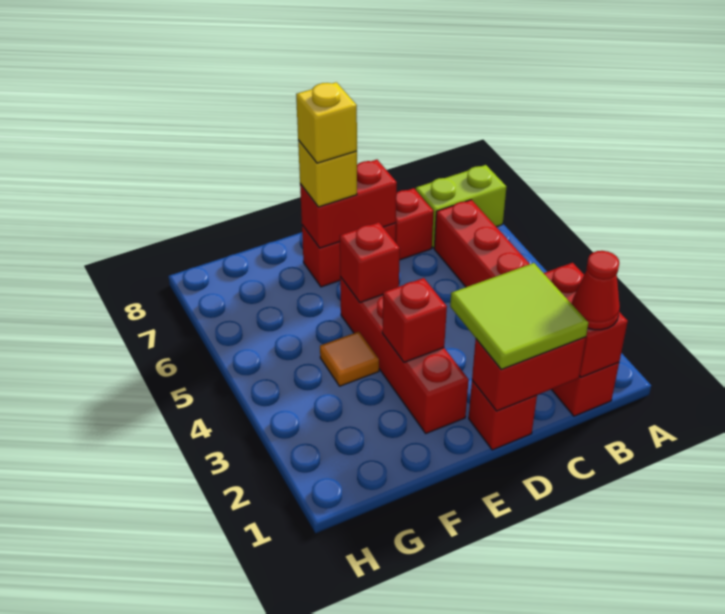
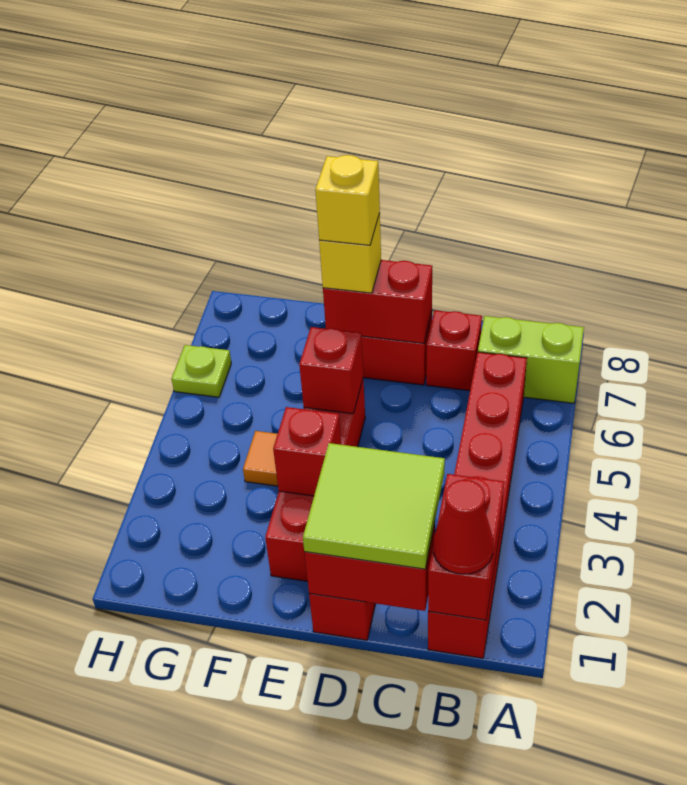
none -> lime 1x1 plate [172,345,231,397]

